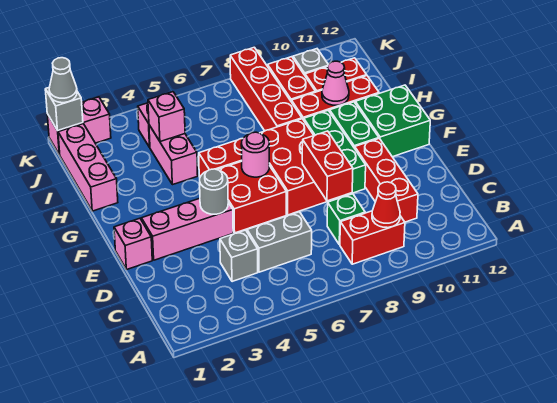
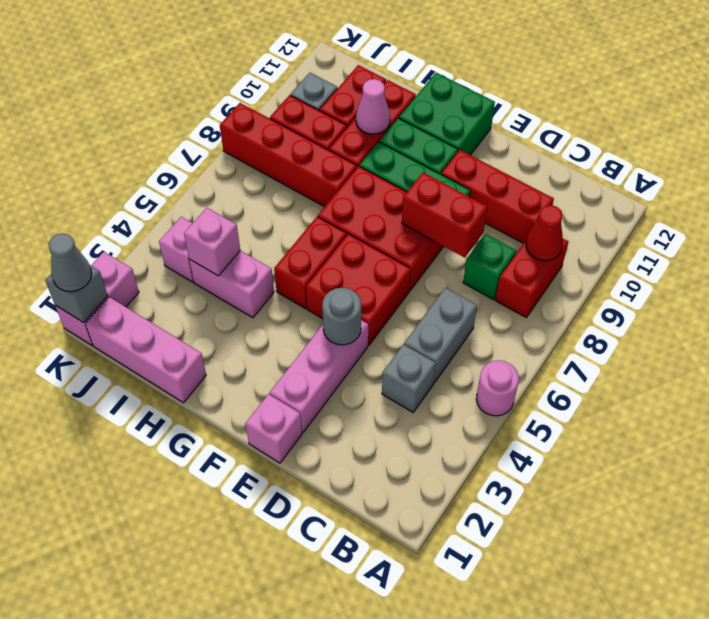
pink 1x1 round brick [241,132,269,177] -> pink 1x1 round brick moved to [476,360,519,416]

